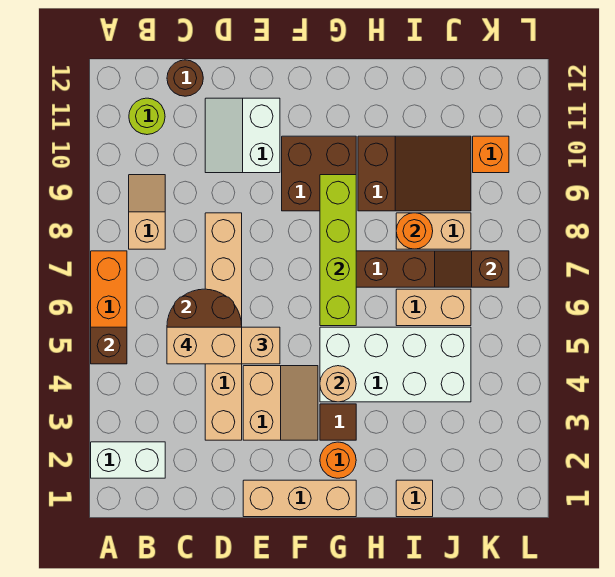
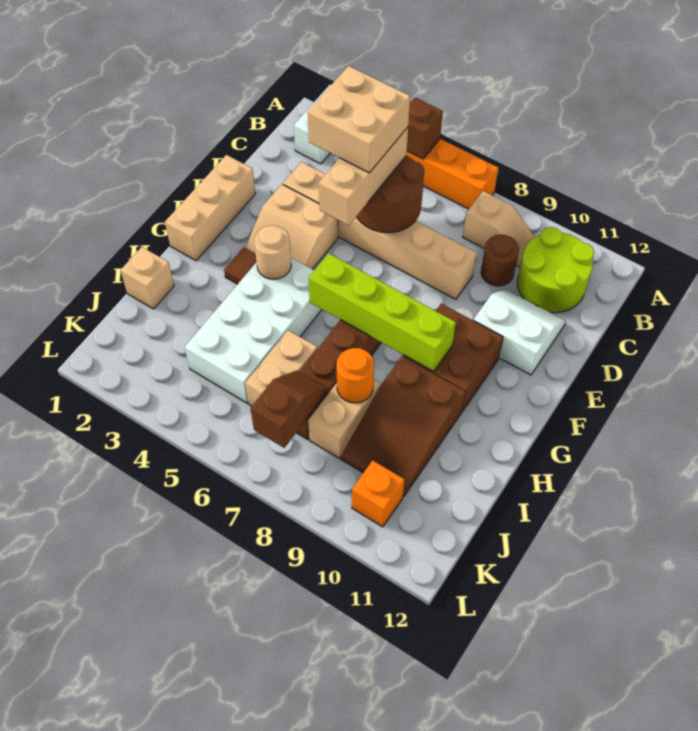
lime 1x1 round brick [129,98,165,135] -> lime 2x2 round brick [517,227,594,313]
tan 1x2 brick [167,327,242,364] -> tan 2x2 brick [307,66,410,173]
brown 1x1 round brick [167,60,203,96] -> brown 1x1 round brick moved to [481,235,519,286]
orange 1x1 round brick [320,442,356,478] -> none

